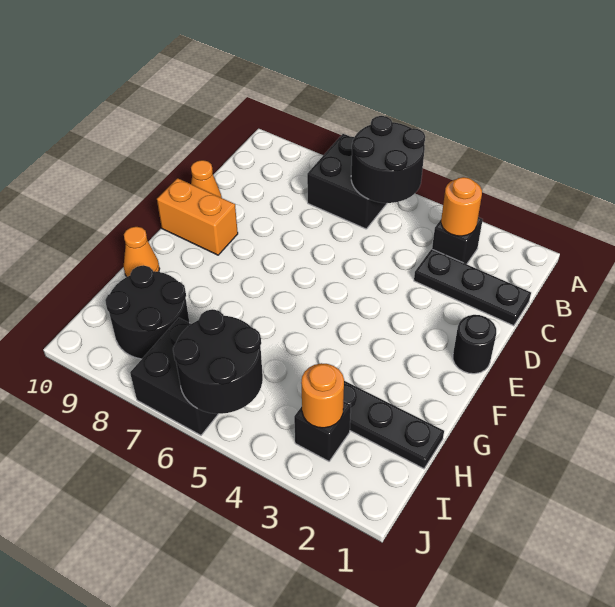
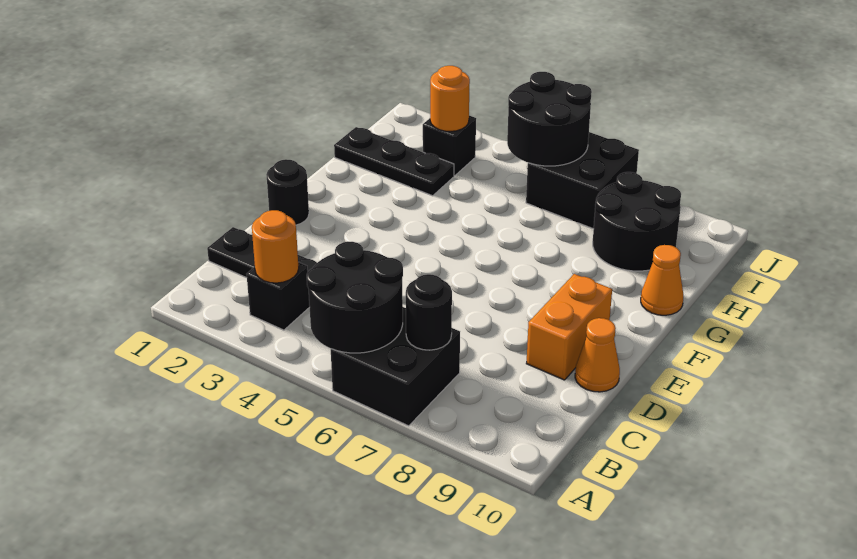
none -> black 1x1 round brick [406,274,452,350]
orange 1x2 brick [157,178,238,255] -> orange 1x2 brick turned to [526,274,612,380]

